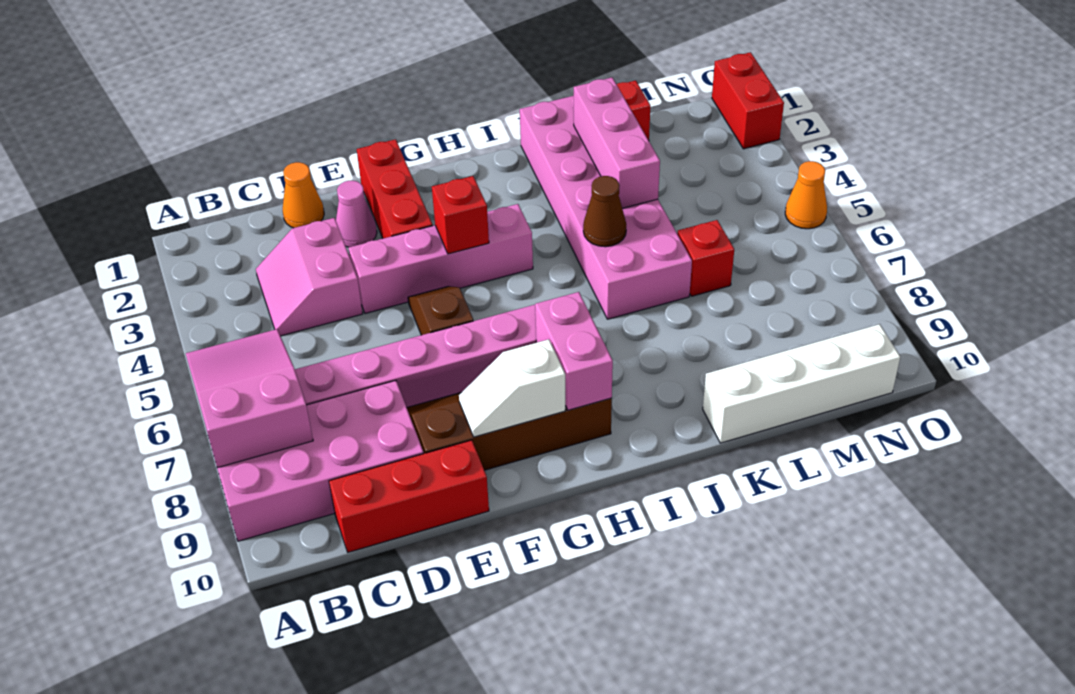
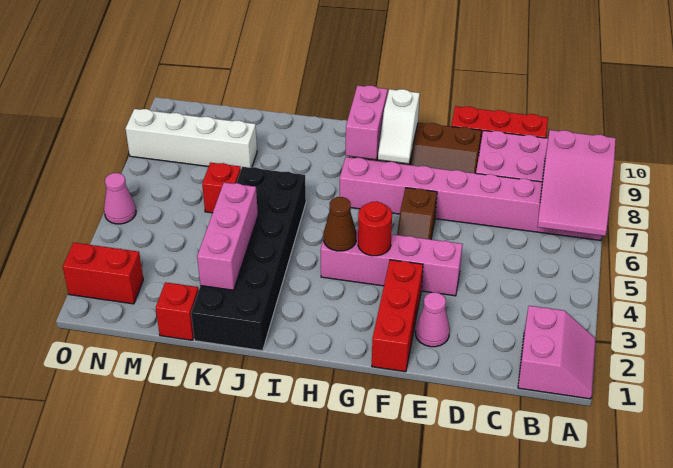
pink 2x2 slope [256,218,363,336] -> pink 2x2 slope moved to [518,306,596,399]
orange 1x1 cone [283,162,324,228] -> none
white 1x2 slope [459,339,565,437] -> white 1x2 slope turned to [378,89,420,164]
red 1x1 brick [432,176,489,254] -> red 1x1 round brick [358,201,392,256]
pink 2x6 brick [520,96,692,319] -> black 2x6 brick [191,167,306,351]
brown 1x1 cone [583,176,626,247] -> brown 1x1 cone moved to [323,197,357,251]
white 1x4 brick [703,324,900,443] -> white 1x4 brick moved to [126,109,257,168]
red 1x2 brick [712,52,784,149] -> red 1x2 brick turned to [63,243,143,304]
orange 1x1 cone [785,161,827,229] -> pink 1x1 cone [104,173,136,224]

